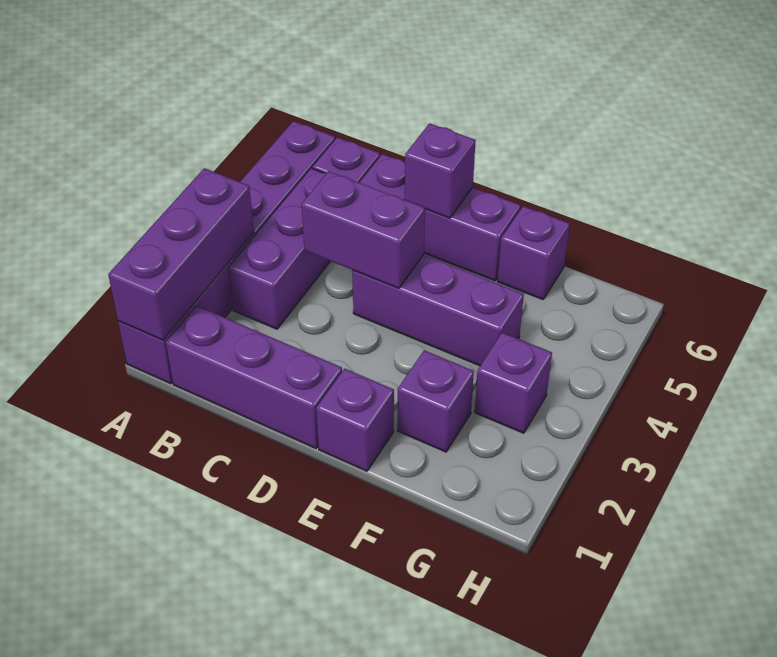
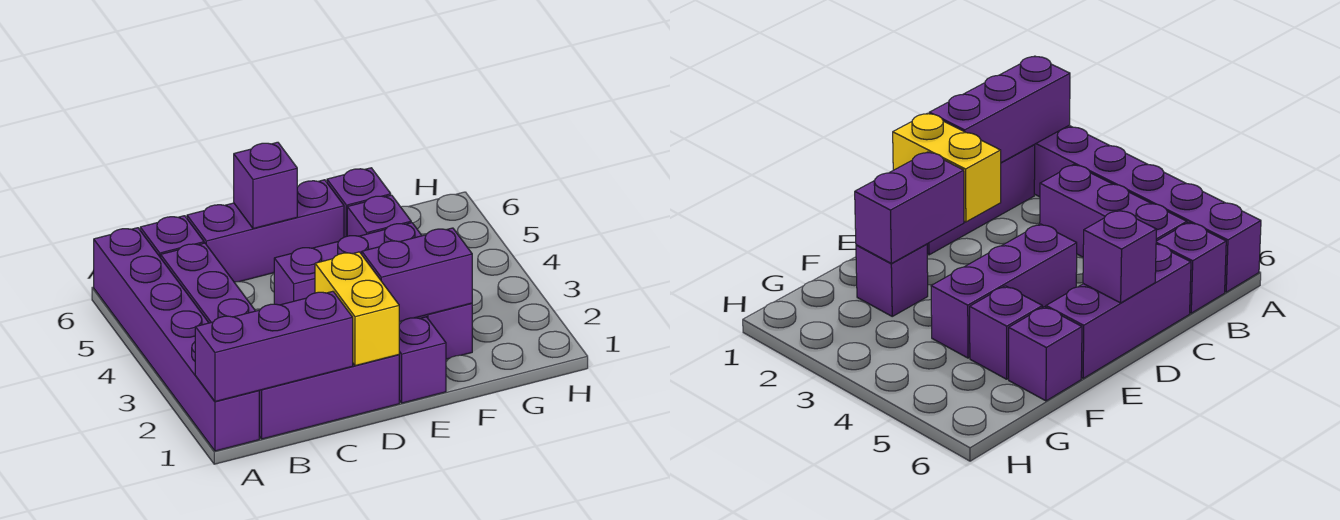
purple 1x3 brick [108,168,254,340] -> purple 1x3 brick turned to [195,291,353,401]
purple 1x2 brick [302,171,425,288] -> purple 1x2 brick moved to [362,228,472,322]
none -> yellow 1x2 brick [315,252,399,366]
purple 1x1 brick [475,333,552,433] -> purple 1x1 brick moved to [347,195,411,236]

